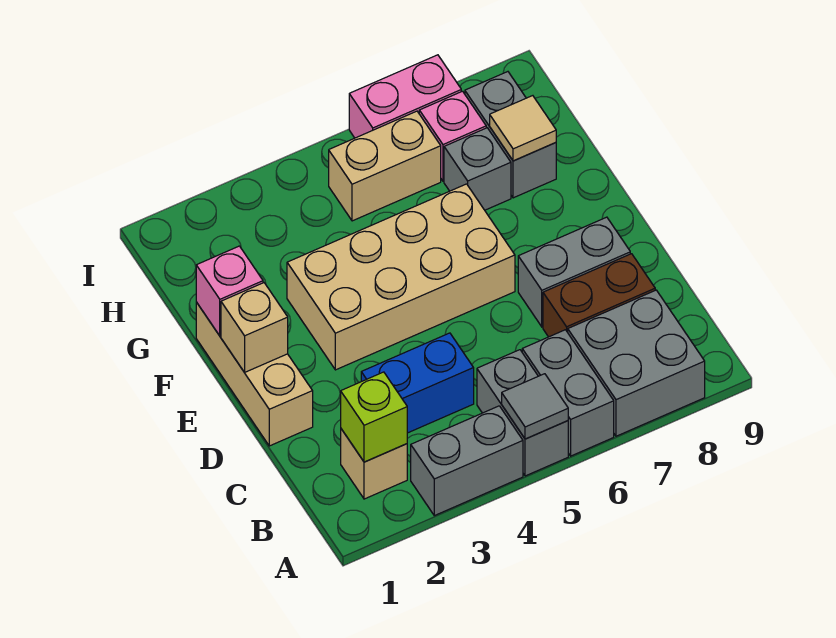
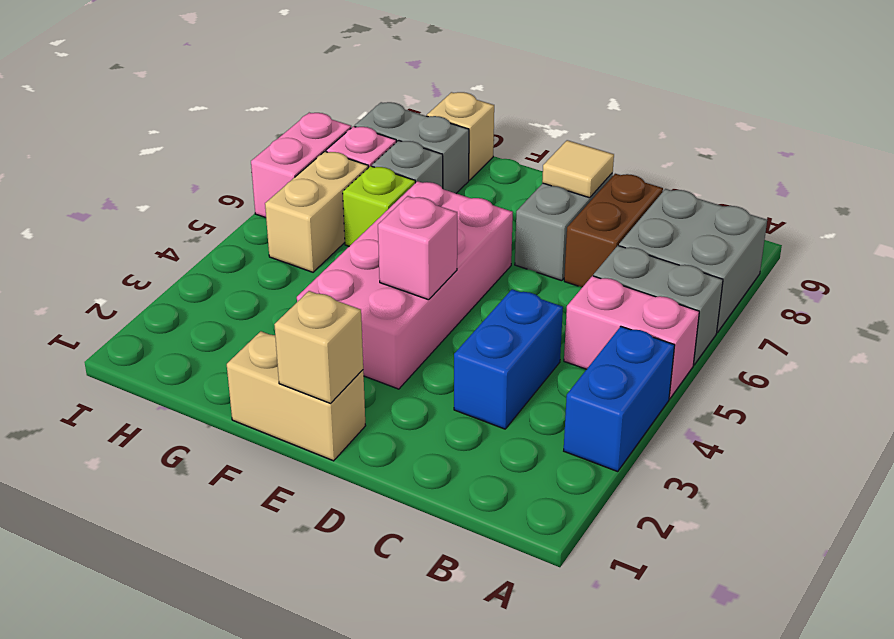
grey 1x2 brick [411,406,523,516] -> blue 1x2 brick [564,327,675,472]
grey 1x2 brick [477,350,568,476] -> pink 1x2 brick [564,276,699,399]
grey 1x1 tile [502,374,568,439] -> none
tan 1x1 brick [341,429,407,499] -> tan 1x1 brick moved to [427,92,494,180]
lime 1x1 brick [341,372,407,462] -> lime 1x1 brick moved to [343,166,415,246]
tan 1x3 brick [196,302,313,446] -> tan 1x2 brick [227,331,366,461]
tan 2x4 brick [287,184,515,370] -> pink 2x4 brick [297,181,513,389]
pink 1x1 brick [196,246,263,336] -> pink 1x1 brick moved to [378,196,457,300]
tan 1x1 tile [490,96,556,161] -> tan 1x1 tile moved to [542,140,614,198]

